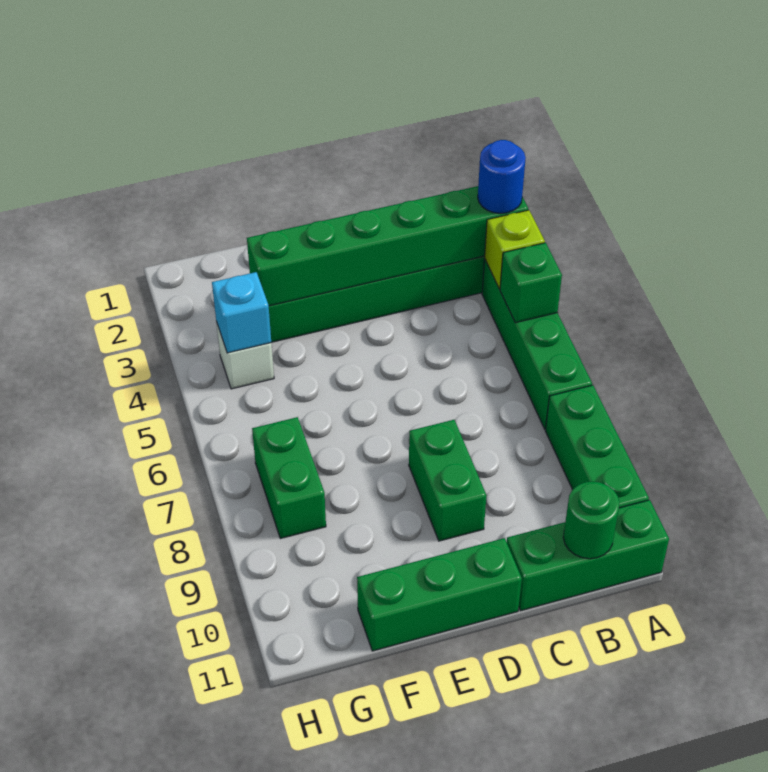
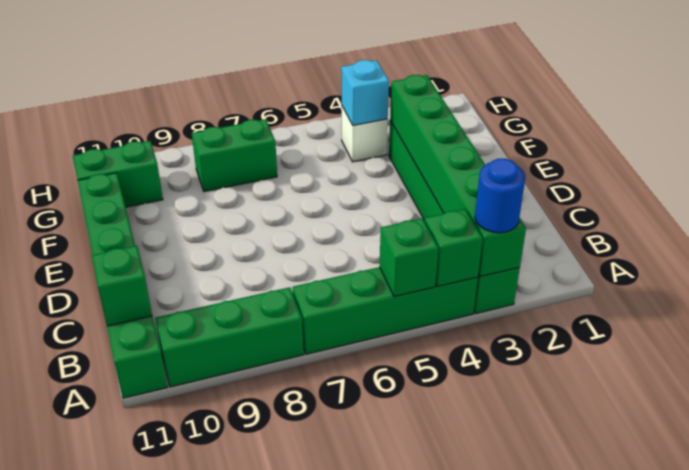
lime 1x1 brick [485,210,545,289] -> green 1x1 brick [424,209,483,286]
green 1x1 round brick [563,481,620,559] -> green 1x1 brick [92,246,152,326]
green 1x2 brick [409,420,487,541] -> green 1x2 brick moved to [73,141,163,207]

